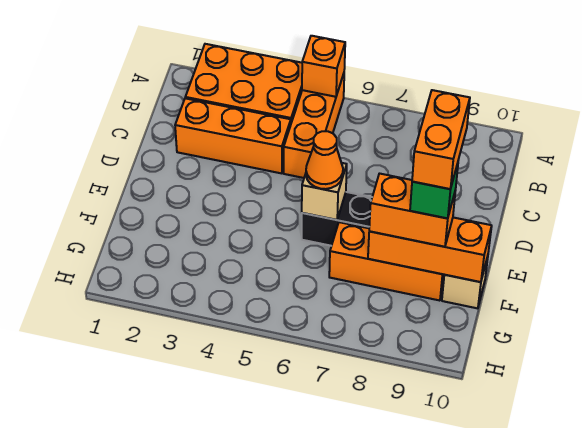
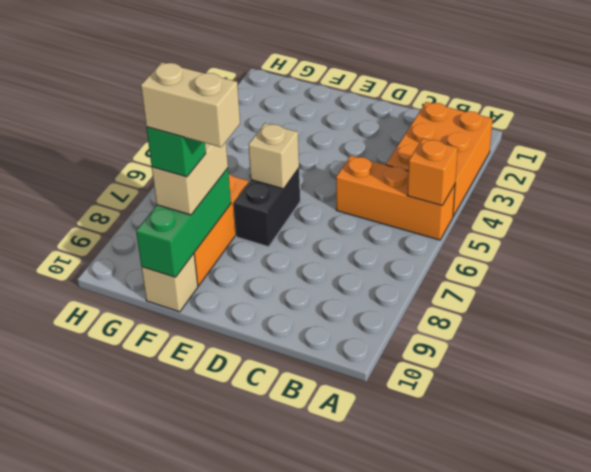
orange 1x3 brick [175,98,291,173] -> none
orange 1x1 cone [306,131,343,189] -> none
orange 1x2 brick [412,90,470,189] -> tan 1x2 brick [141,62,240,147]
orange 1x3 brick [368,218,492,282] -> green 1x3 brick [136,168,231,277]
orange 1x2 brick [369,174,456,247] -> tan 1x2 brick [152,142,228,215]

